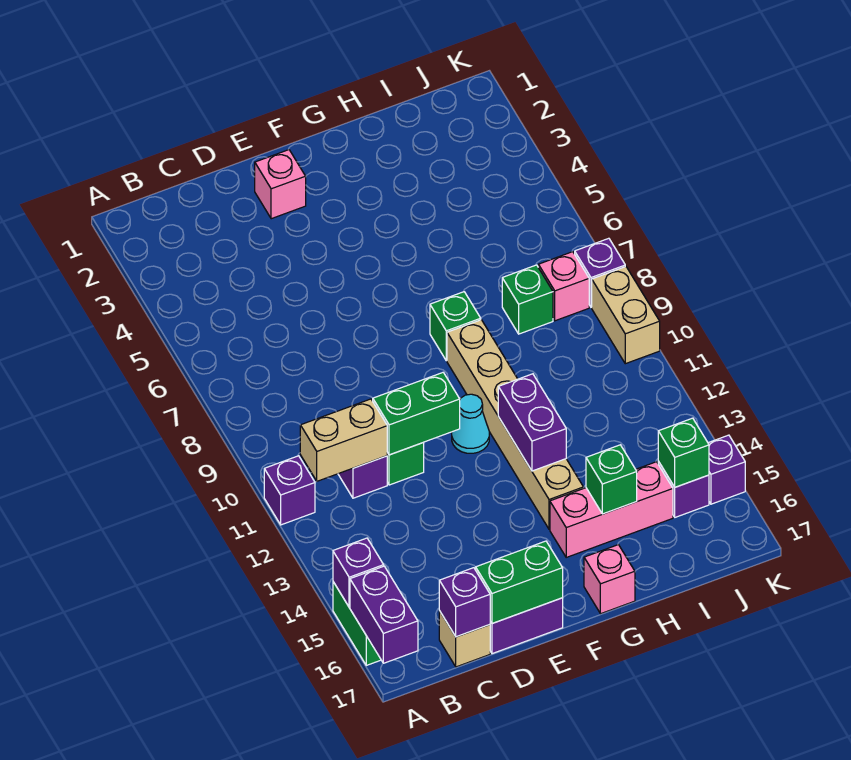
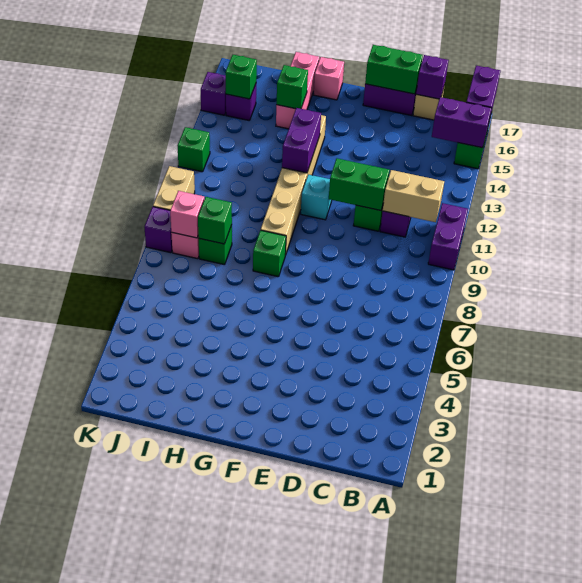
purple 1x1 brick [264,456,315,525] -> purple 1x2 brick [428,203,468,270]
purple 1x1 brick [333,538,384,607] -> purple 1x2 brick [432,97,491,148]
pink 1x1 brick [255,150,306,219] -> pink 1x1 brick moved to [170,191,204,238]
cyan 1x1 cone [452,394,489,453] -> cyan 1x1 brick [301,175,332,220]
pink 1x3 brick [550,462,673,557] -> pink 1x3 brick turned to [276,52,319,129]
none -> green 1x1 brick [198,197,232,244]
none -> green 1x1 brick [177,127,210,172]

